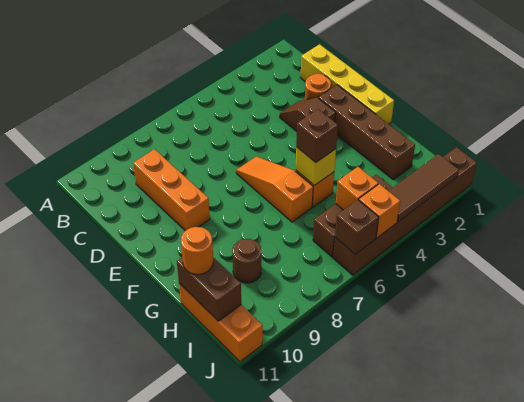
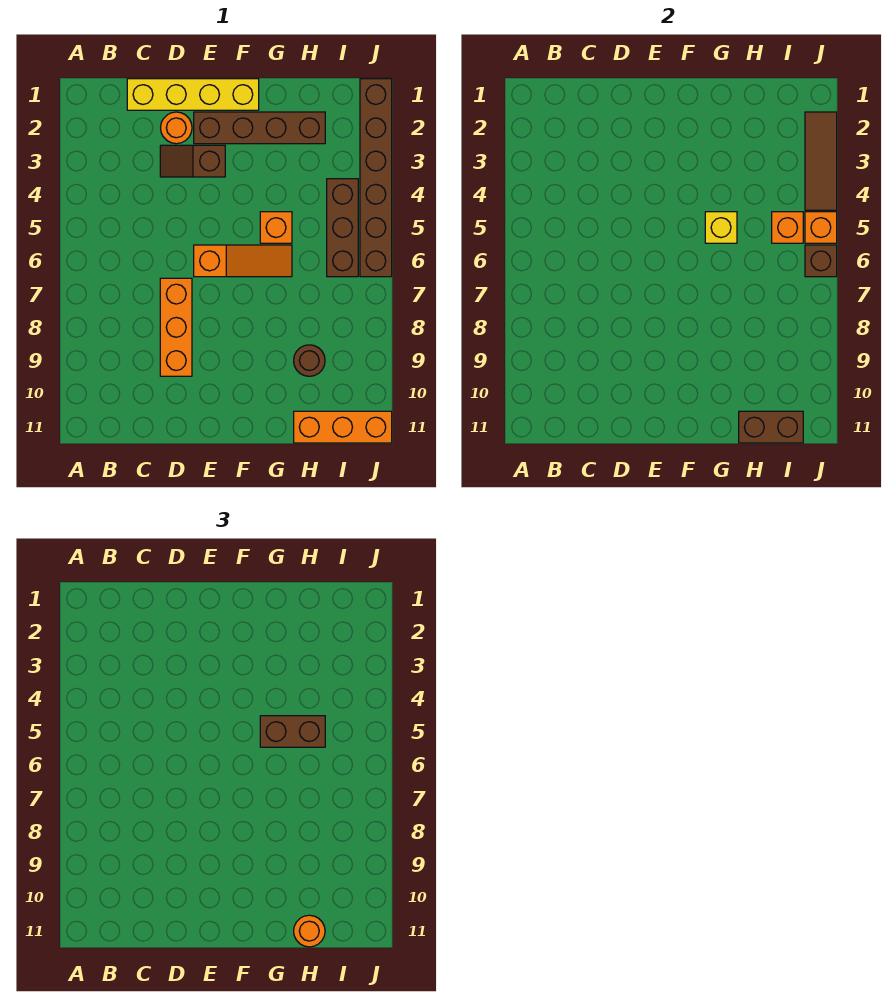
orange 1x3 brick [133,149,210,231] -> orange 1x3 brick turned to [160,278,192,376]
orange 1x3 slope [236,156,313,222] -> orange 1x3 slope turned to [194,245,292,277]
brown 1x1 brick [296,109,338,163] -> brown 1x2 brick [260,716,325,747]

